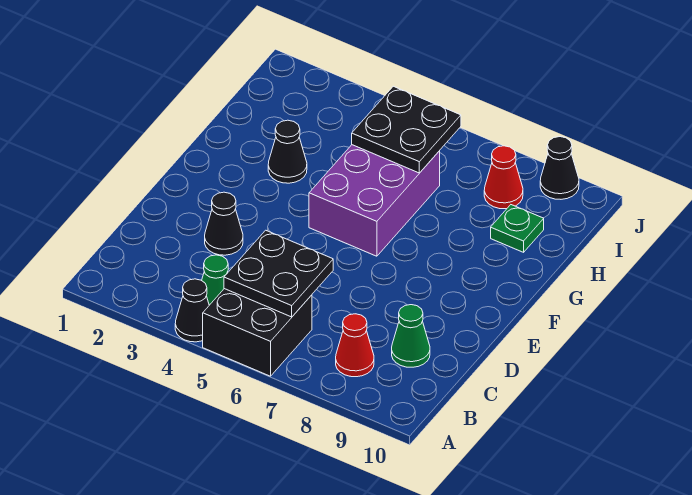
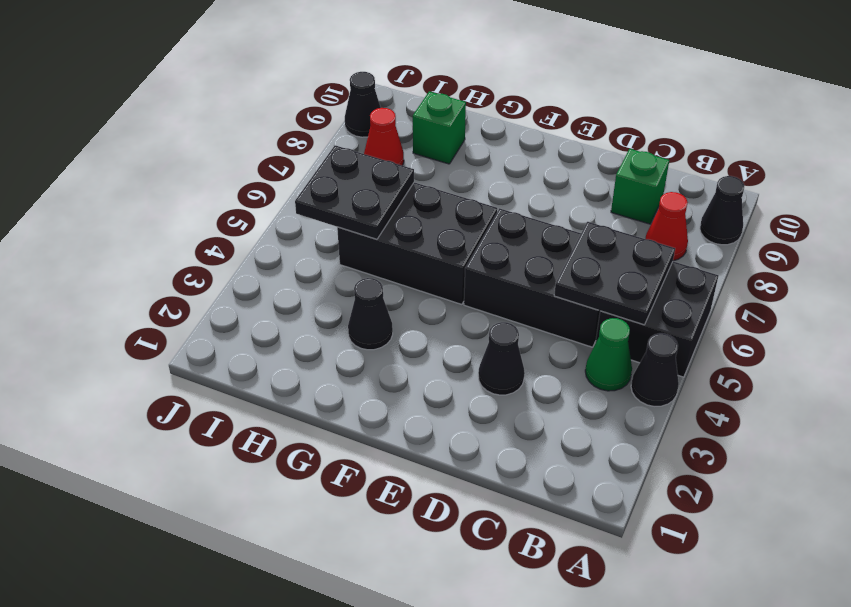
none -> black 1x1 cone [700,176,744,245]
none -> black 2x3 brick [464,208,600,347]
green 1x1 cone [392,305,430,367] -> green 1x1 brick [611,149,669,224]
purple 2x3 brick [309,145,440,256] -> black 2x3 brick [337,182,497,304]
green 1x1 plate [491,205,544,252] -> green 1x1 brick [413,92,466,164]

